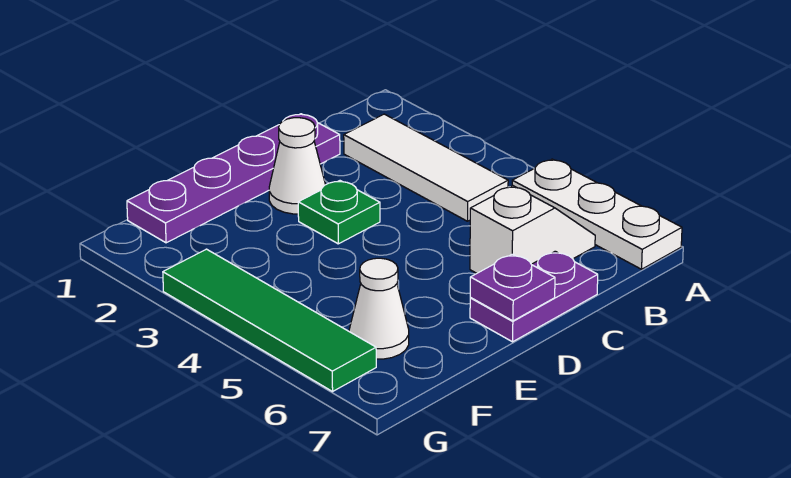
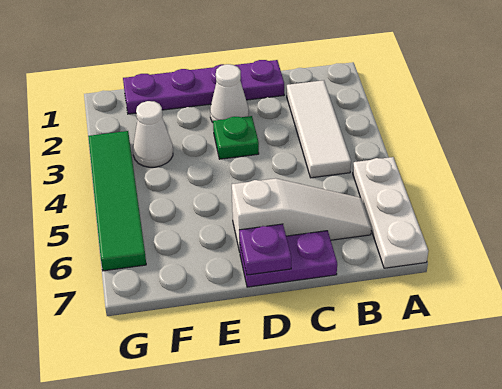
white 1x2 slope [470,185,595,273] -> white 1x3 slope [232,178,371,252]
white 1x1 cone [349,258,409,359] -> white 1x1 cone moved to [133,101,173,167]

